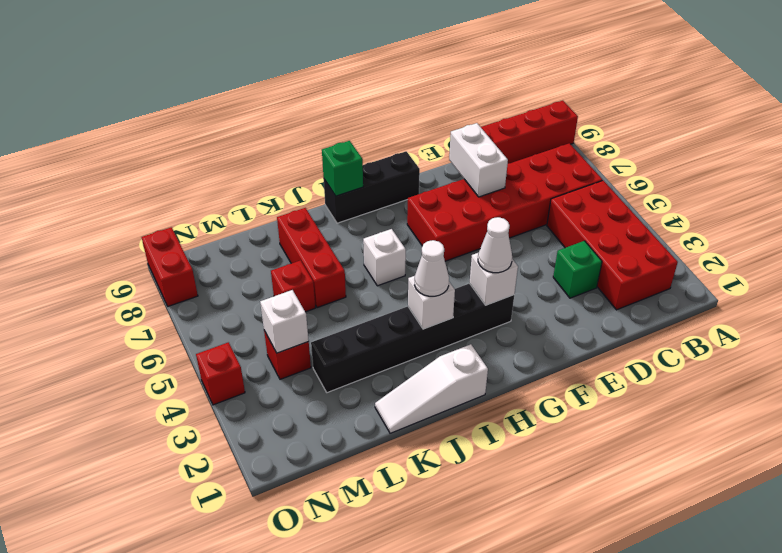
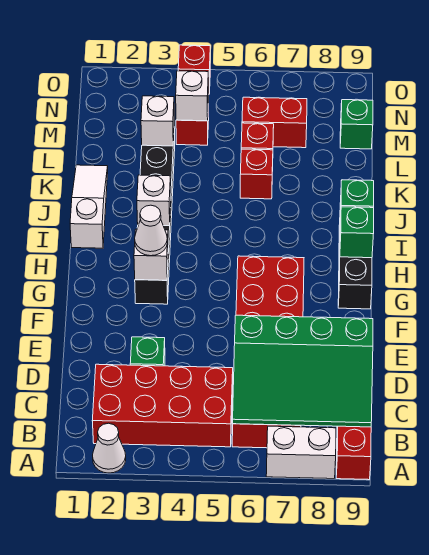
none -> green 3x4 slope [233,315,373,427]
white 1x2 brick [449,123,508,197] -> white 1x2 brick moved to [266,426,336,479]
none -> green 1x1 brick [340,207,374,258]
white 1x1 cone [415,240,449,296] -> white 1x1 cone moved to [93,423,126,473]
white 1x1 brick [363,229,406,286] -> white 1x1 brick moved to [141,96,174,146]
red 1x3 brick [277,208,346,308] -> red 1x1 brick [240,149,273,199]
none -> green 1x1 brick [340,100,373,149]
red 1x2 brick [142,227,198,306] -> red 1x2 brick moved to [242,97,307,148]

